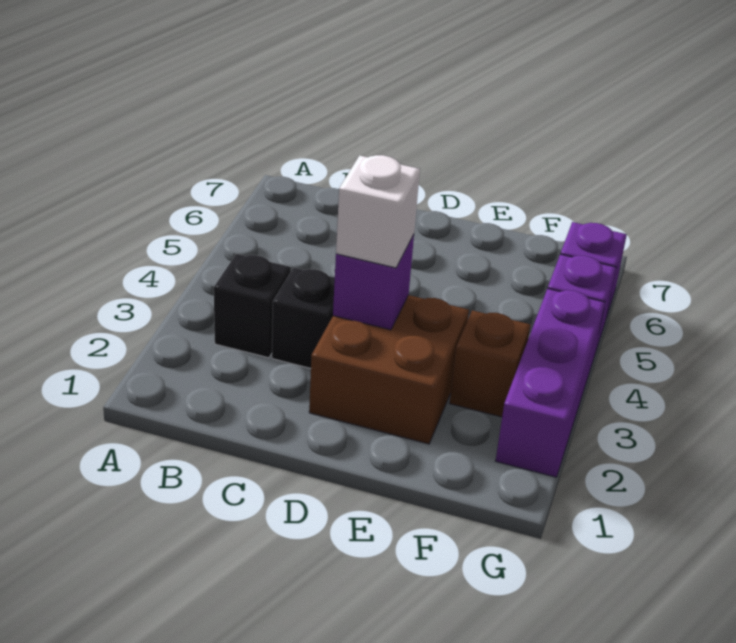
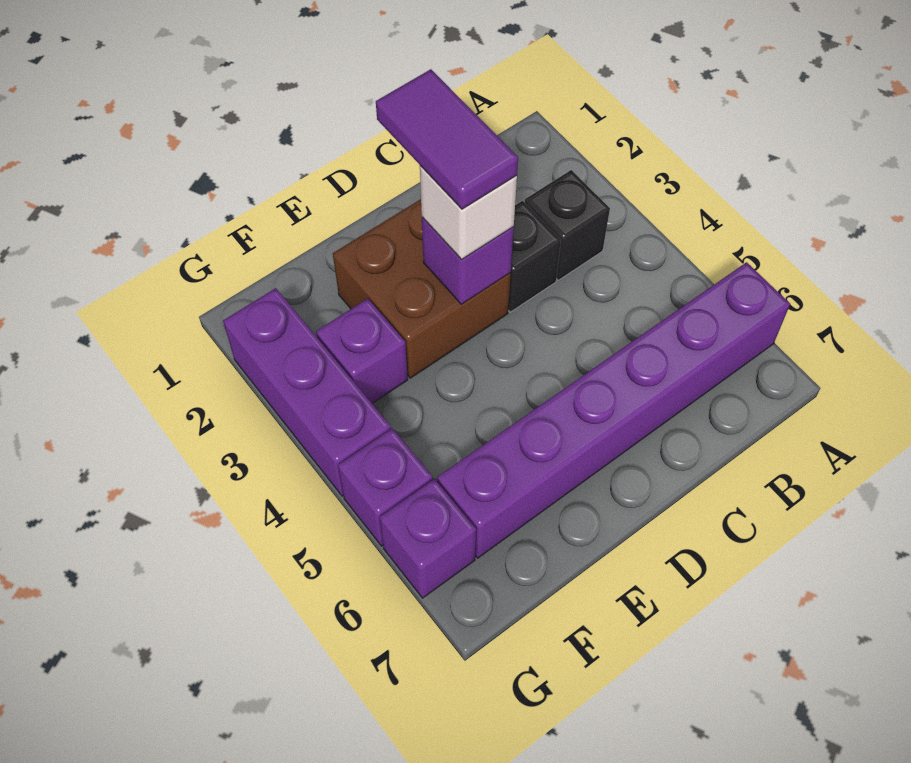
none -> purple 1x6 brick [437,262,790,558]
none -> purple 1x2 tile [376,69,518,209]
brown 1x1 brick [450,310,531,417] -> purple 1x1 brick [316,299,408,403]

